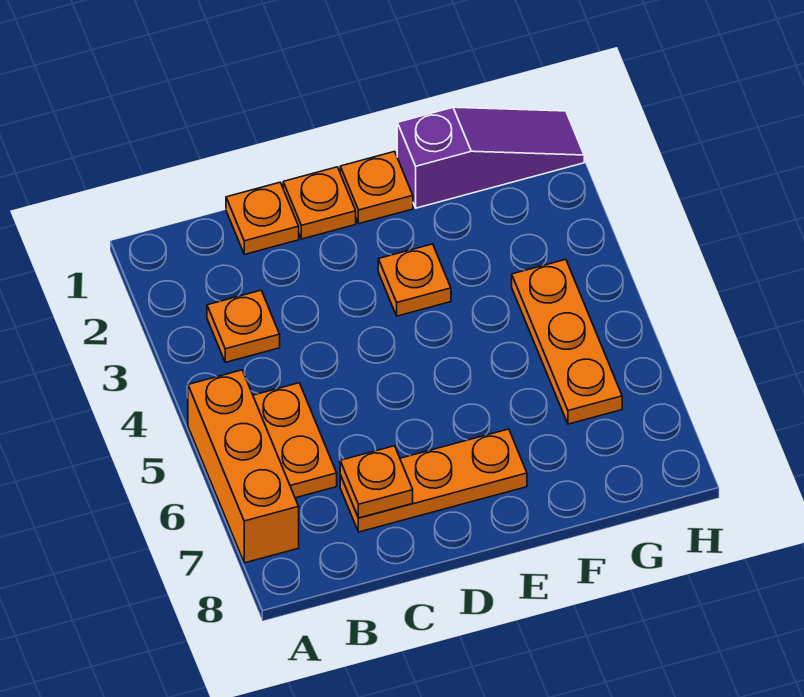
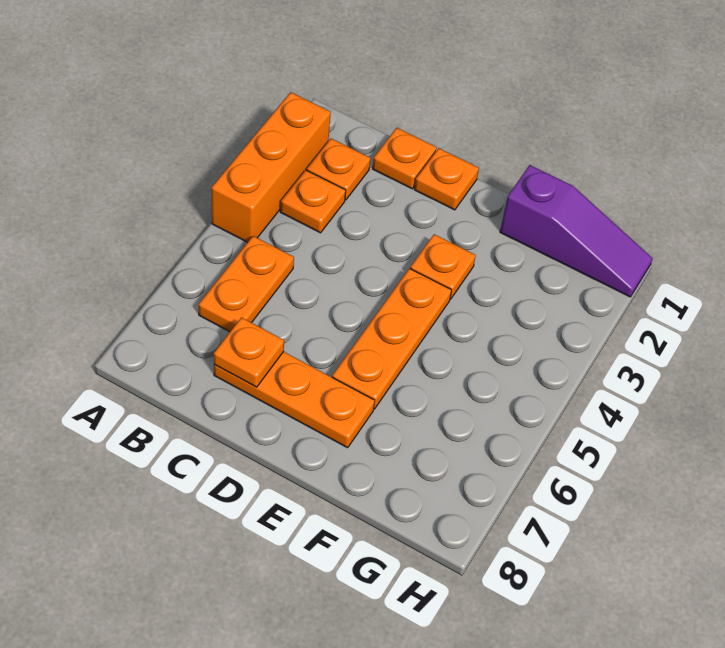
orange 1x3 brick [188,370,299,563] -> orange 1x3 brick moved to [211,92,331,242]
orange 1x1 plate [340,152,413,224] -> orange 1x1 plate moved to [307,139,370,200]
orange 1x3 plate [512,260,622,424] -> orange 1x3 plate moved to [332,268,451,409]

